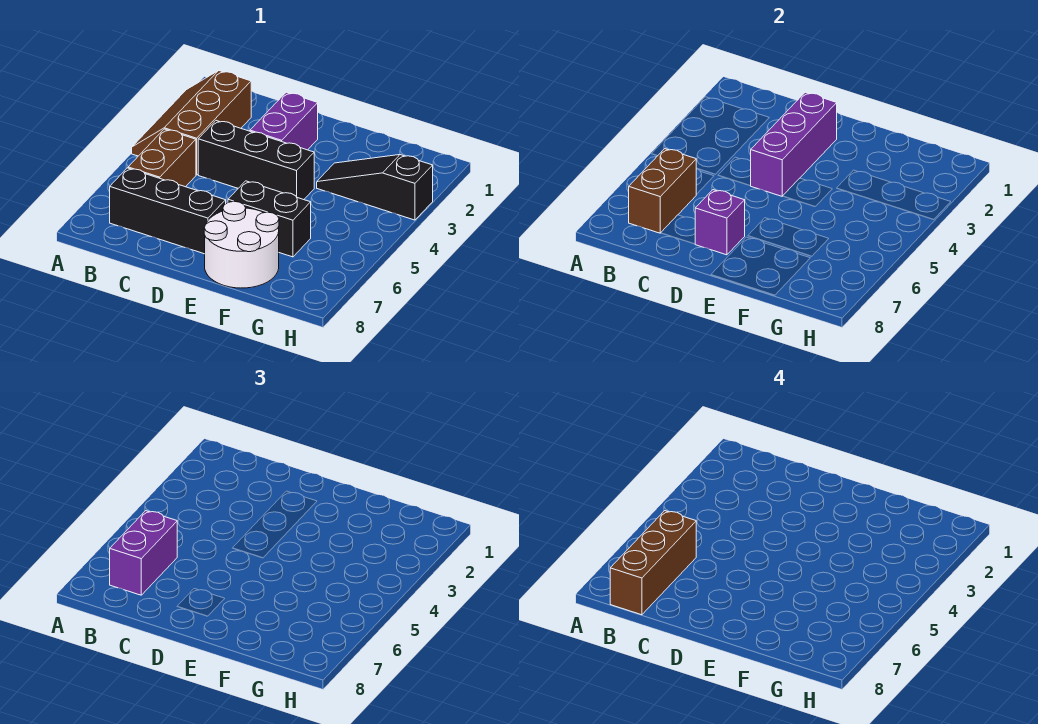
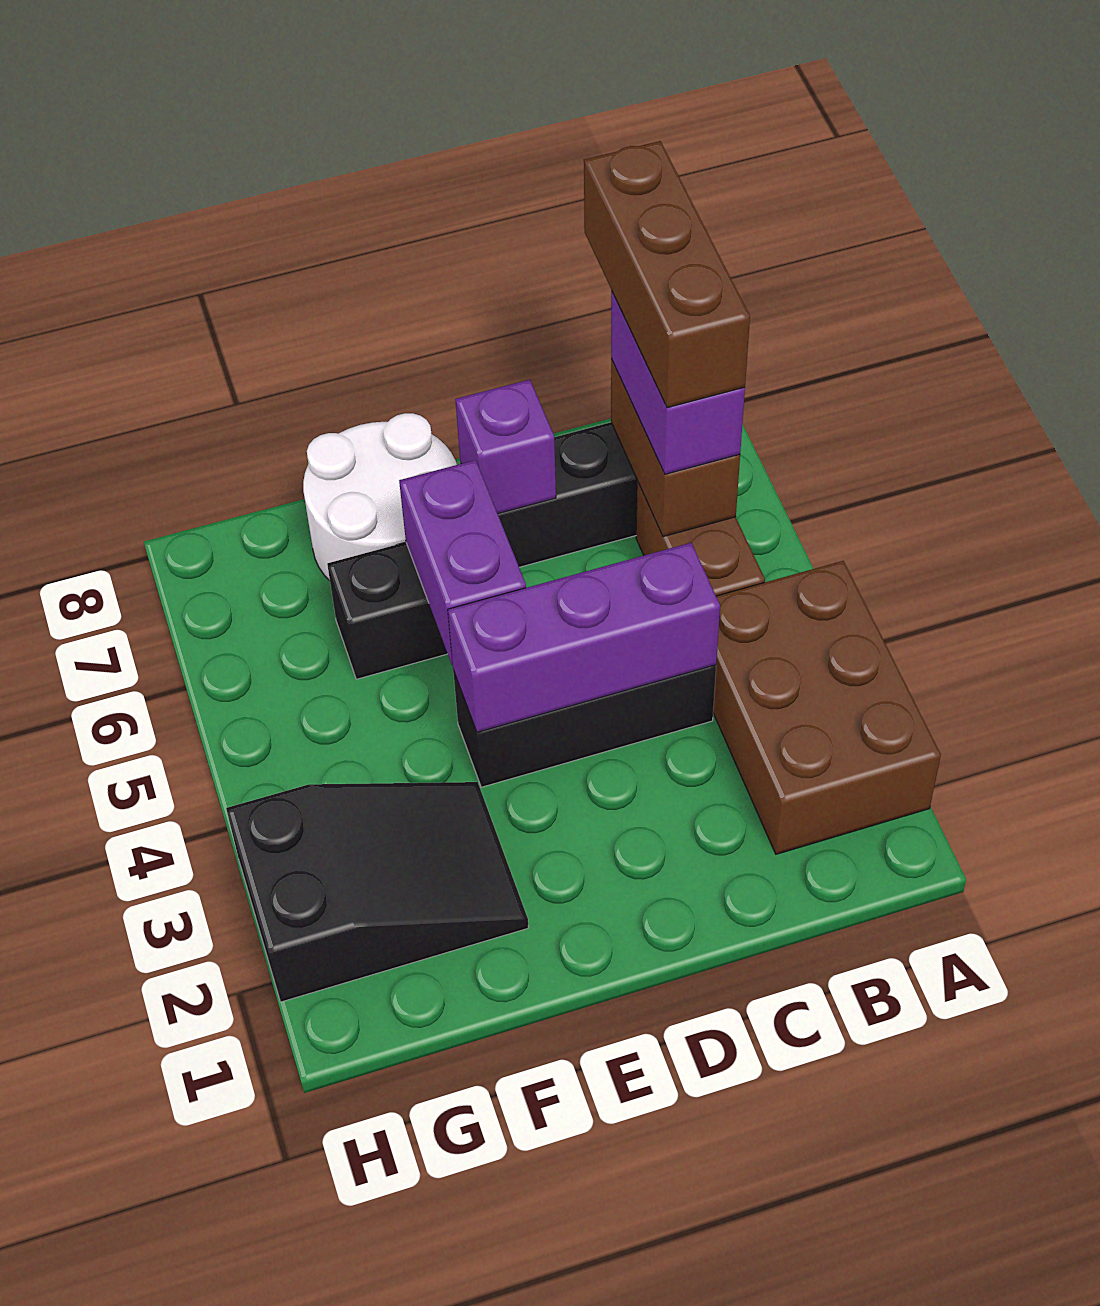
brown 2x3 slope [132,71,251,175] -> brown 2x3 brick [713,561,941,854]
purple 1x2 brick [250,92,318,150] -> purple 1x2 brick moved to [399,460,526,665]
purple 1x3 brick [751,92,837,196] -> purple 1x3 brick turned to [448,543,720,732]
black 1x3 slope [317,155,433,220] -> black 2x3 slope [226,782,528,1002]

